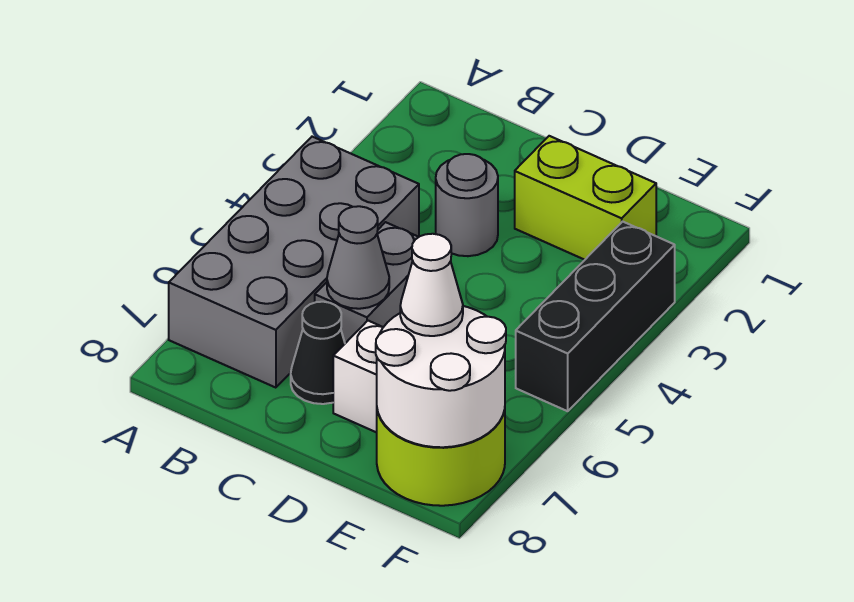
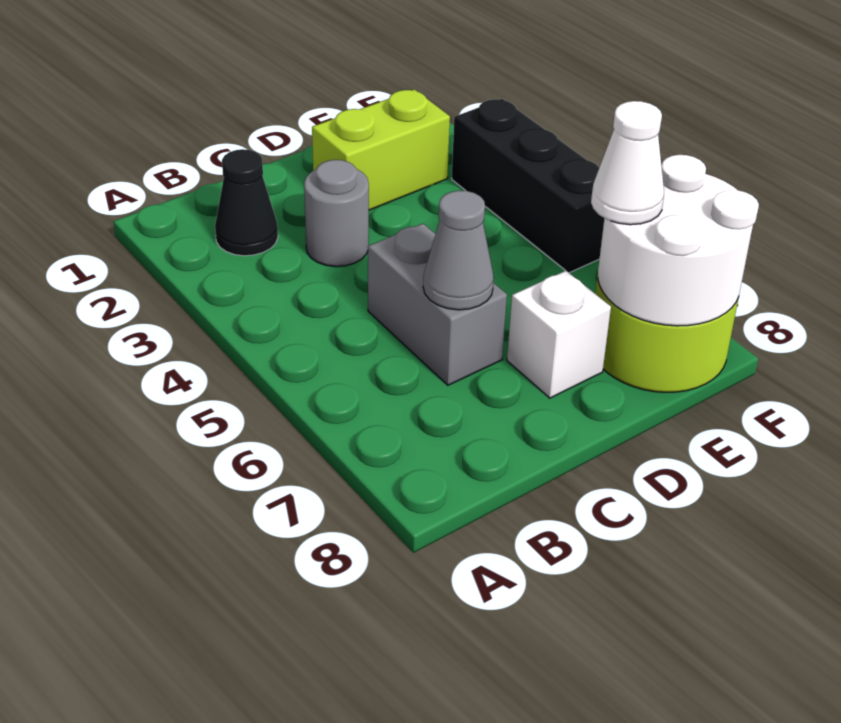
grey 2x4 brick [169,137,419,388] -> none
black 1x1 cone [291,302,345,404] -> black 1x1 cone moved to [215,149,278,256]

